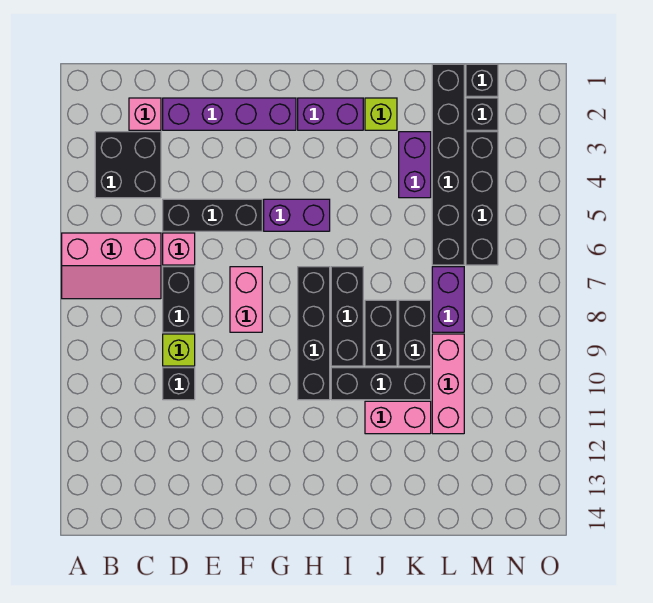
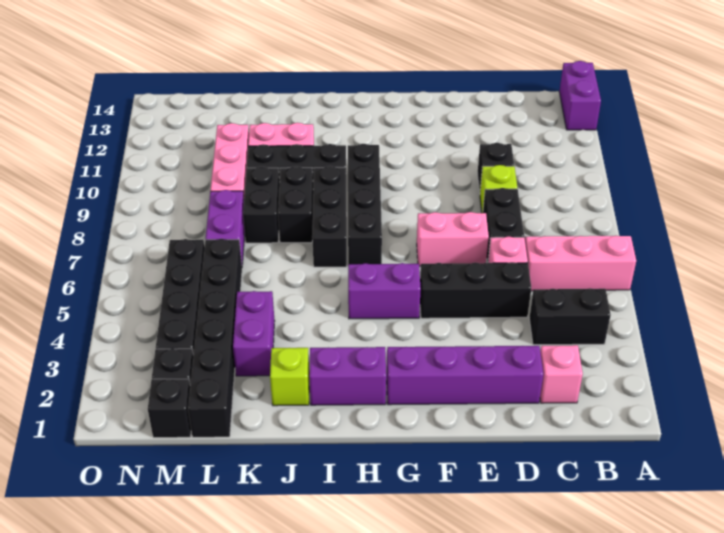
none -> purple 1x2 brick [559,61,601,130]
black 2x2 brick [95,132,161,198] -> black 1x2 brick [529,288,611,345]
pink 1x2 brick [230,267,262,332] -> pink 1x2 brick turned to [417,212,489,266]

